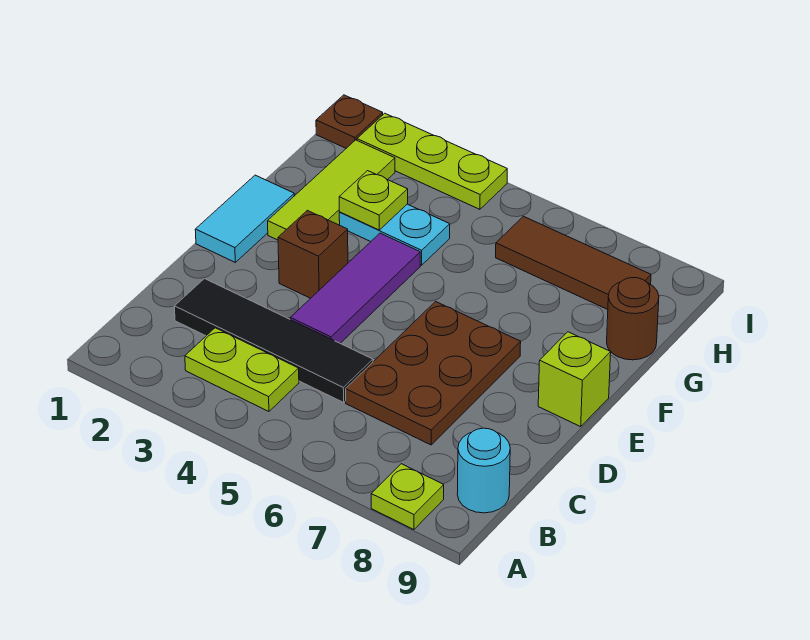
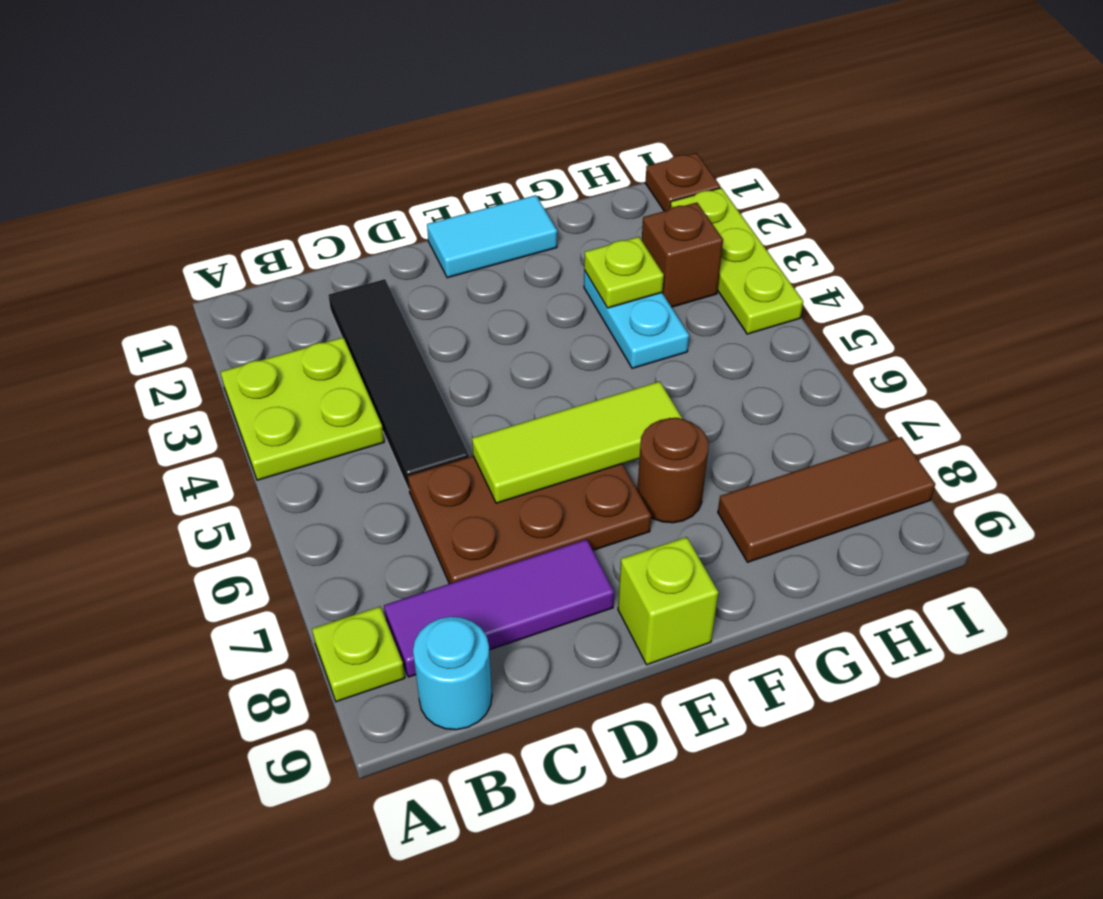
lime 1x2 plate [185,328,299,411] -> lime 2x2 plate [221,337,384,480]
purple 1x3 tile [290,233,420,343] -> purple 1x3 tile moved to [384,539,614,677]
brown 1x1 brick [278,210,348,298] -> brown 1x1 brick moved to [642,202,723,307]
lime 1x3 tile [268,140,395,240] -> lime 1x3 tile moved to [472,381,683,503]
brown 1x1 round brick [607,278,659,360] -> brown 1x1 round brick moved to [637,418,708,523]
brown 1x3 tile [496,216,651,310] -> brown 1x3 tile turned to [718,437,935,562]

